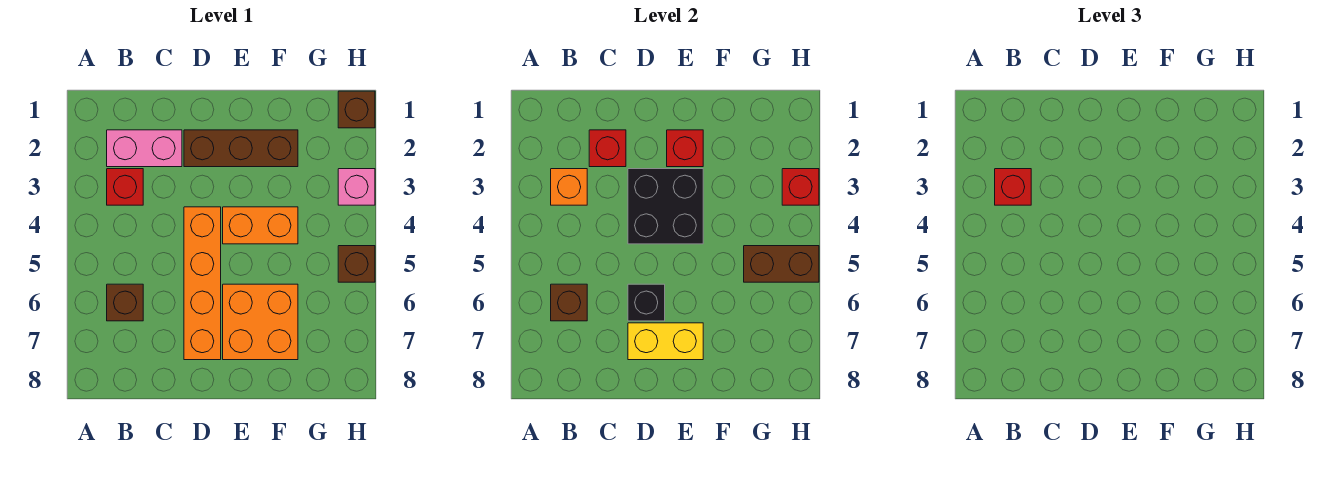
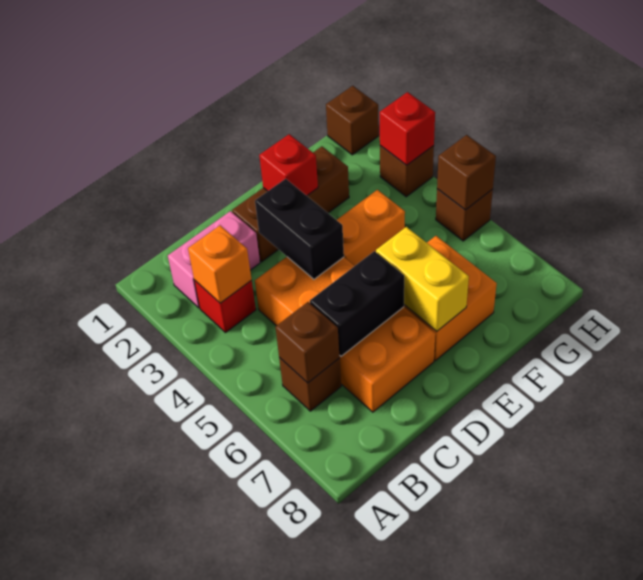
red 1x1 brick [995,169,1031,205] -> none
red 1x1 brick [589,130,626,167] -> none
black 2x2 brick [628,169,703,244] -> black 1x2 brick [255,179,344,279]
orange 1x4 brick [184,207,221,360] -> orange 2x4 brick [255,257,435,412]
black 1x1 brick [628,284,665,321] -> black 1x2 brick [310,251,404,356]
yellow 1x2 brick [628,323,703,360] -> yellow 1x2 brick turned to [376,227,469,331]
brown 1x2 brick [744,246,819,282] -> brown 1x1 brick [437,135,496,210]
pink 1x1 brick [338,169,375,205] -> brown 1x1 brick [380,146,434,197]

